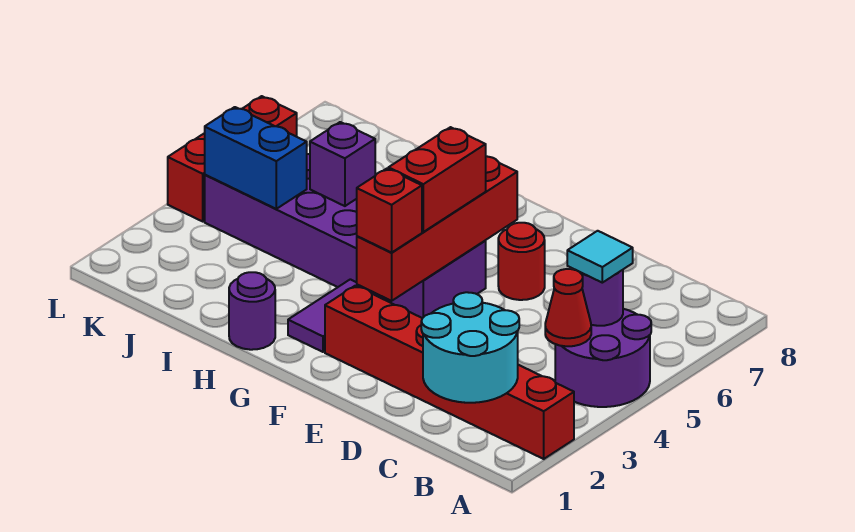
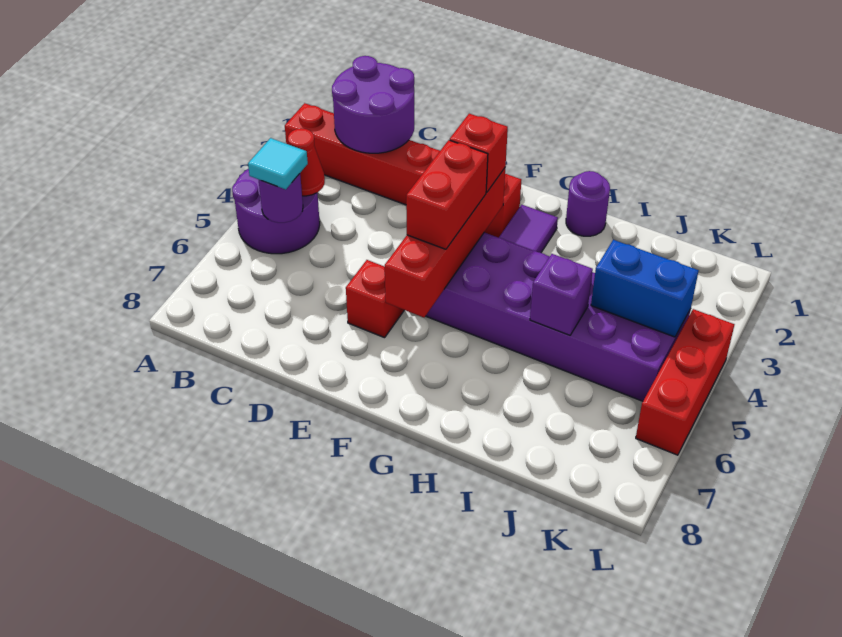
cyan 2x2 round brick [421,292,519,403] -> purple 2x2 round brick [332,56,414,153]
red 1x1 round brick [498,223,545,300] -> red 1x1 brick [346,260,404,338]

